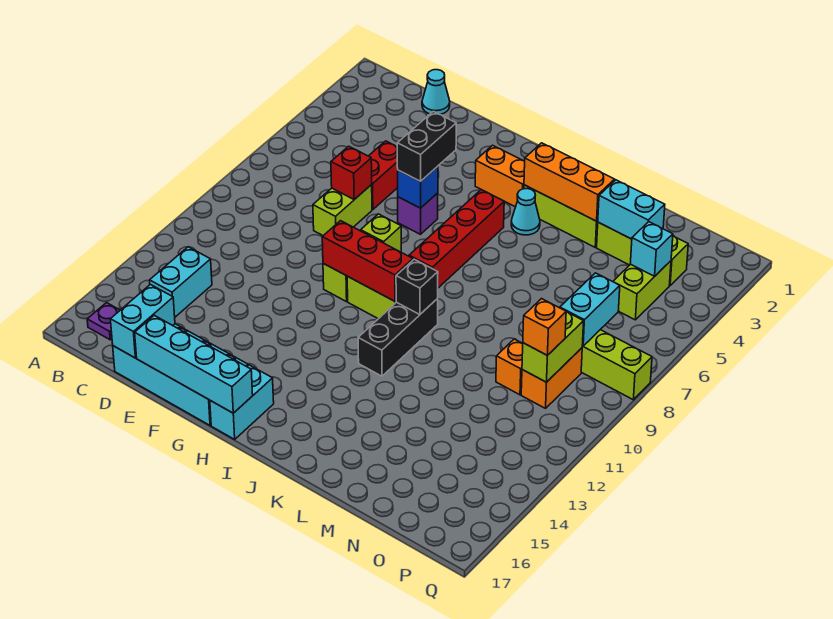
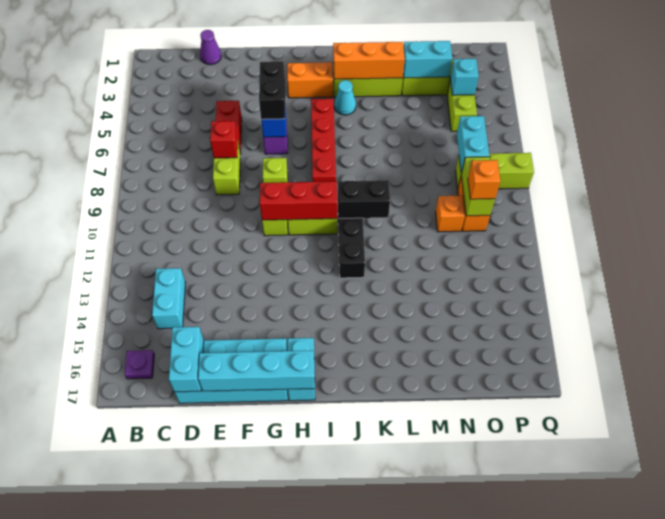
cyan 1x1 cone [422,70,450,115] -> purple 1x1 cone [200,30,221,65]
black 1x1 brick [396,259,438,315] -> black 1x2 brick [338,180,390,218]

